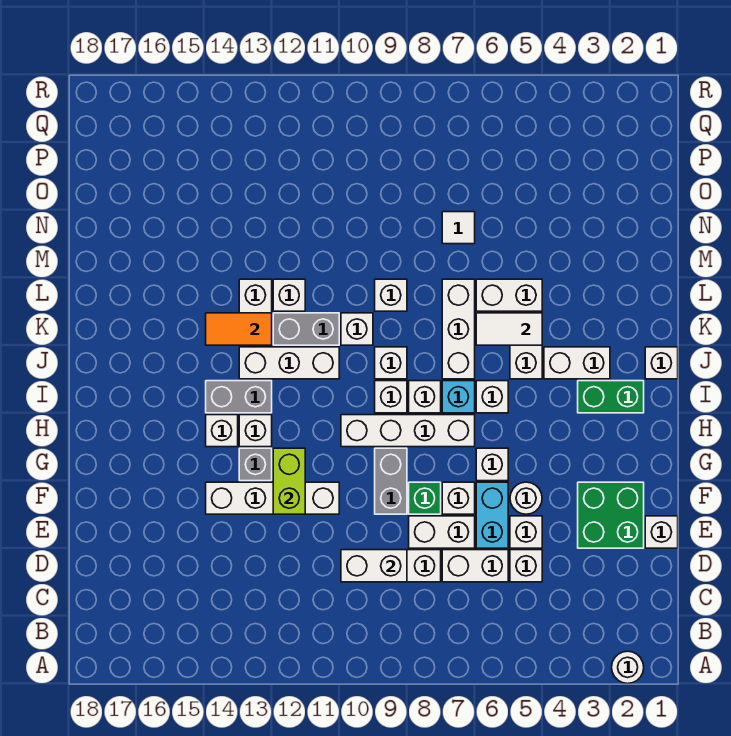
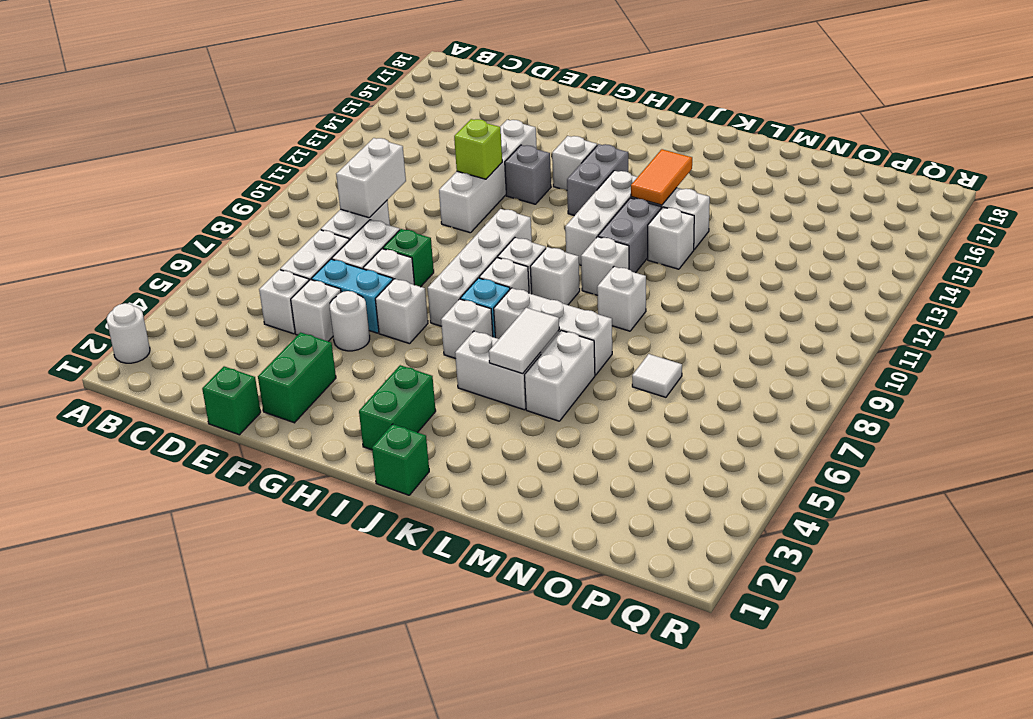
white 1x1 brick [645,516,678,548] -> green 1x1 brick [202,366,261,435]
green 2x2 brick [578,482,644,548] -> green 1x2 brick [258,332,336,423]
grey 1x2 brick [375,448,407,514] -> none
lime 1x2 brick [273,448,305,514] -> lime 1x1 brick [454,119,502,179]
white 1x1 brick [239,415,272,447] -> none
white 1x1 brick [645,347,678,379] -> green 1x1 brick [372,424,429,495]
white 1x2 brick [544,347,610,379] -> none

